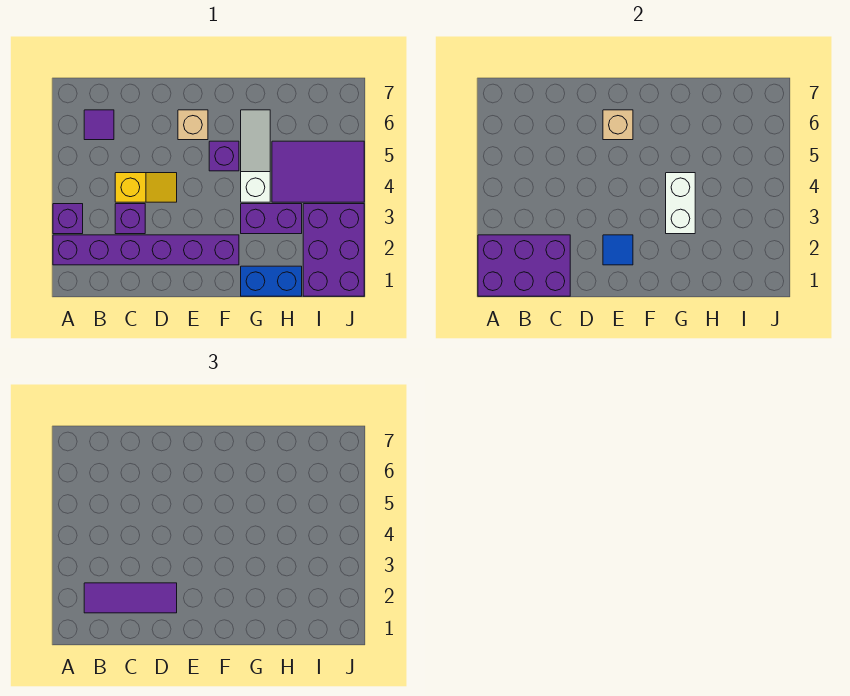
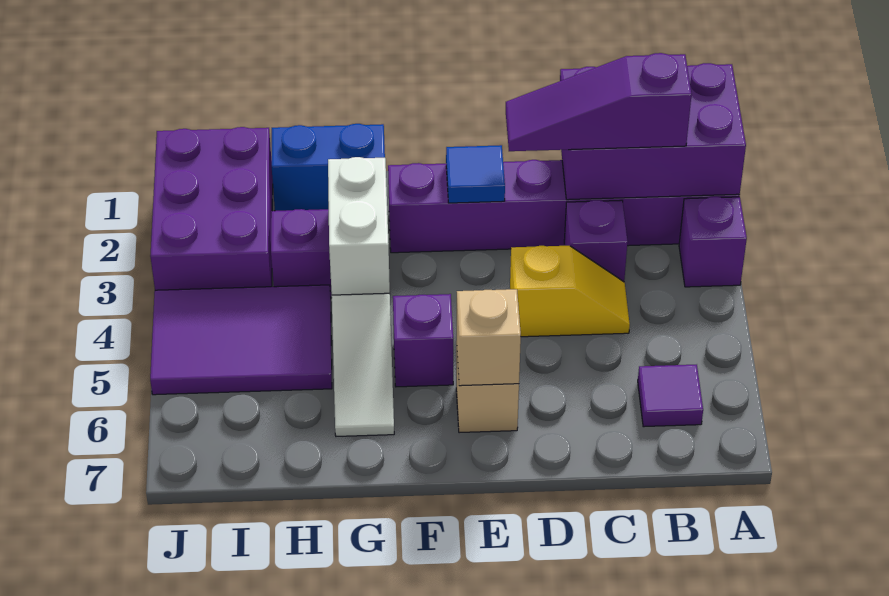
purple 1x3 tile [84,583,177,613] -> purple 1x3 slope [506,53,692,151]
yellow 1x2 slope [115,173,177,202] -> yellow 1x2 slope turned to [510,246,630,337]

